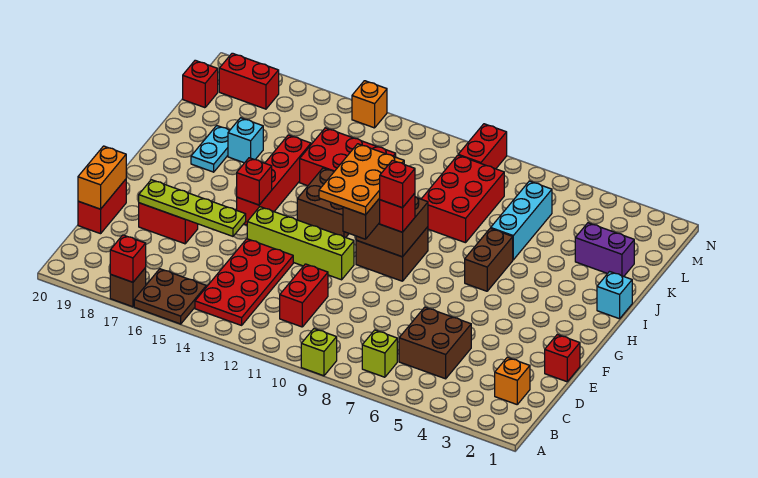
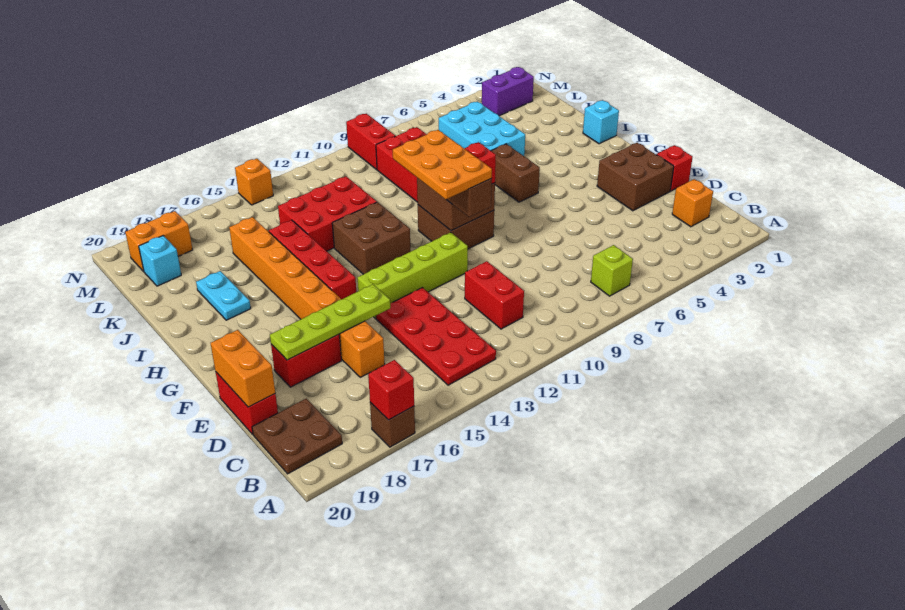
lime 1x1 brick [301,329,337,376] -> none
brown 2x2 plate [134,269,206,324] -> brown 2x2 plate moved to [252,399,342,474]
brown 2x2 brick [399,307,471,379] -> brown 2x2 brick moved to [597,143,674,211]
none -> orange 1x8 brick [229,217,385,377]
red 1x1 brick [380,160,415,208] -> none
red 1x1 brick [237,158,272,205] -> none
cyan 1x3 brick [491,181,552,260] -> cyan 2x3 brick [439,101,525,156]
cyan 1x1 brick [228,118,263,163] -> cyan 1x1 brick moved to [139,236,181,286]
purple 1x2 brick [575,223,634,276] -> purple 1x2 brick moved to [482,67,534,116]
red 1x1 brick [183,60,218,108] -> none
red 1x2 brick [219,53,279,109] -> orange 1x2 brick [125,211,193,272]

